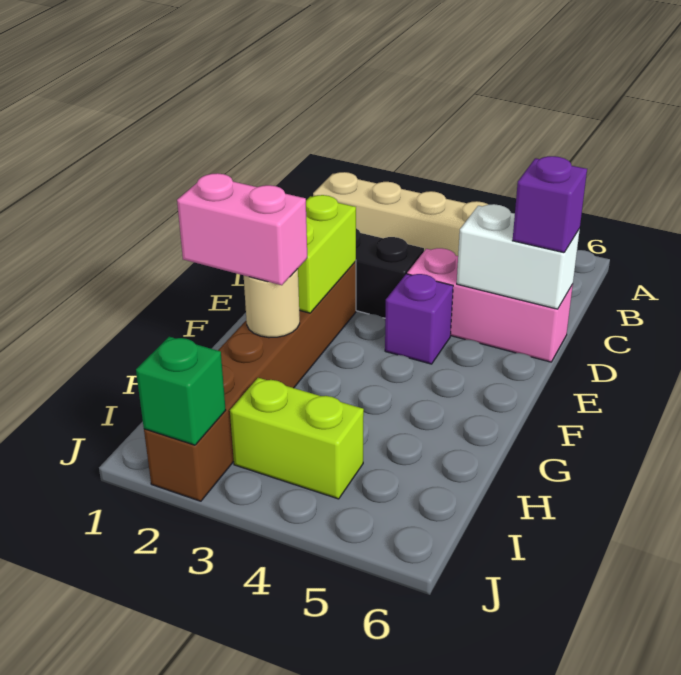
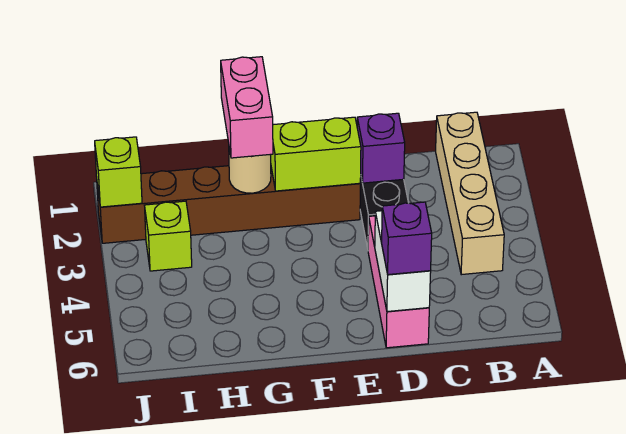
purple 1x1 brick [385,274,453,364] -> purple 1x1 brick moved to [357,113,405,183]
lime 1x2 brick [230,378,364,499] -> lime 1x1 brick [144,201,192,271]
green 1x1 brick [136,337,226,445] -> lime 1x1 brick [95,137,142,207]

